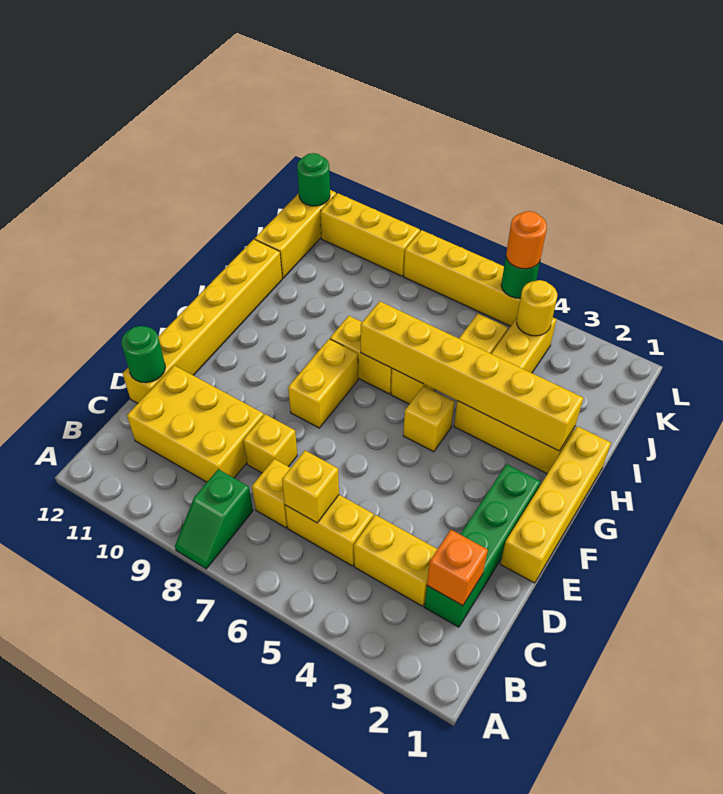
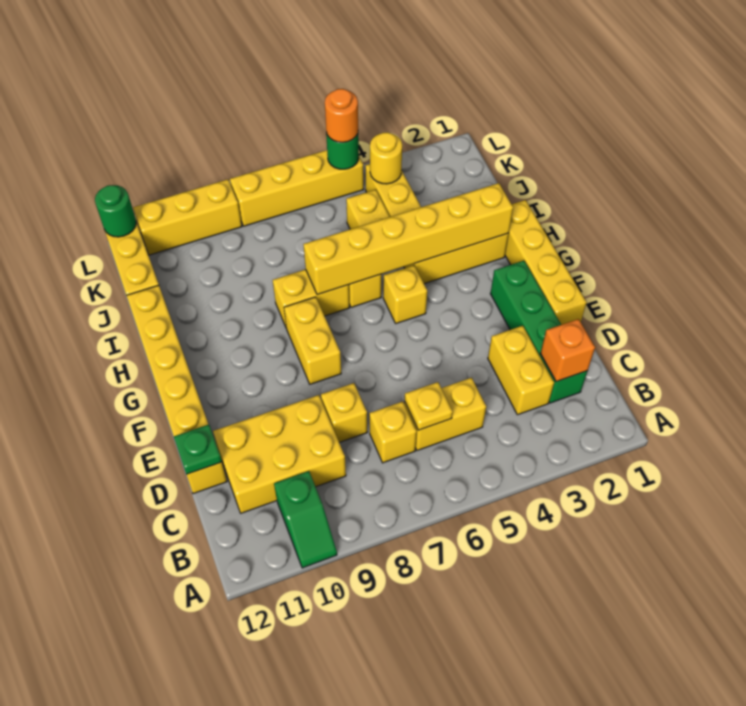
green 1x2 slope [175,469,253,569] -> green 1x2 slope moved to [274,471,337,568]
yellow 1x2 brick [354,515,437,606] -> yellow 1x2 brick turned to [488,326,554,415]
yellow 1x1 brick [282,451,339,523] -> yellow 1x1 plate [405,382,453,430]
green 1x1 round brick [121,326,165,383] -> green 1x1 plate [174,425,222,474]

